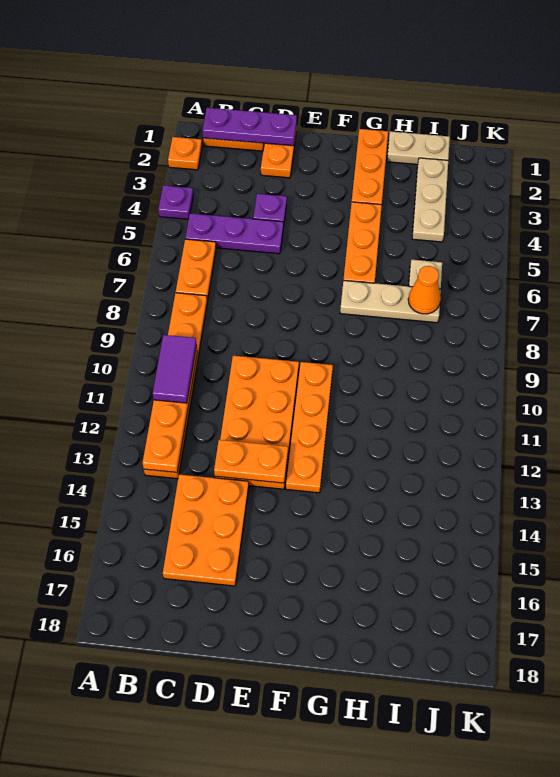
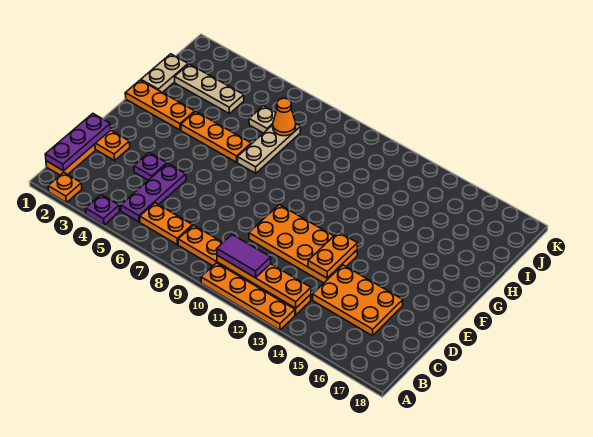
orange 1x4 plate [286,362,333,493] -> orange 1x4 plate moved to [201,263,295,330]

